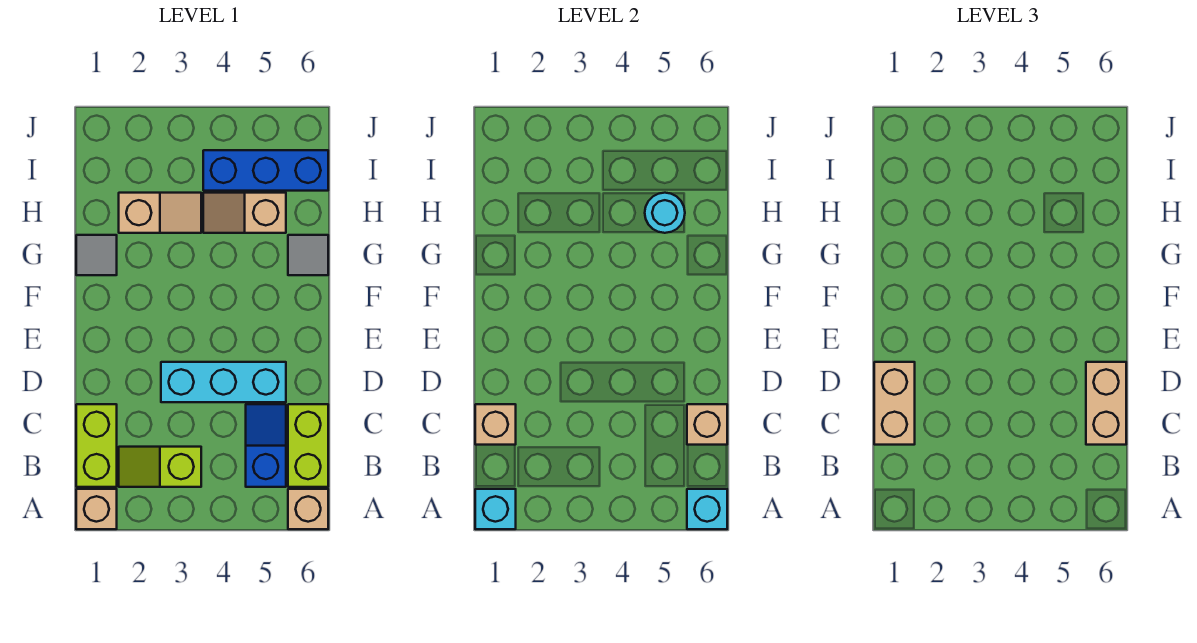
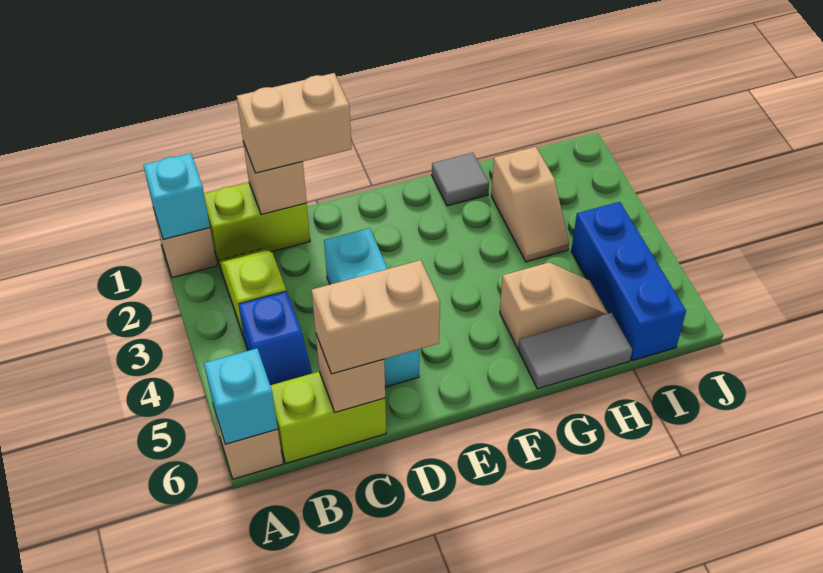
blue 1x2 slope [246,404,286,487] -> blue 1x2 slope turned to [238,291,312,385]
grey 1x1 tile [288,235,328,275] -> grey 1x2 tile [518,313,632,389]
tan 1x2 slope [203,193,286,233] -> tan 1x2 slope turned to [500,263,608,349]
cyan 1x1 round brick [645,193,685,233] -> none

